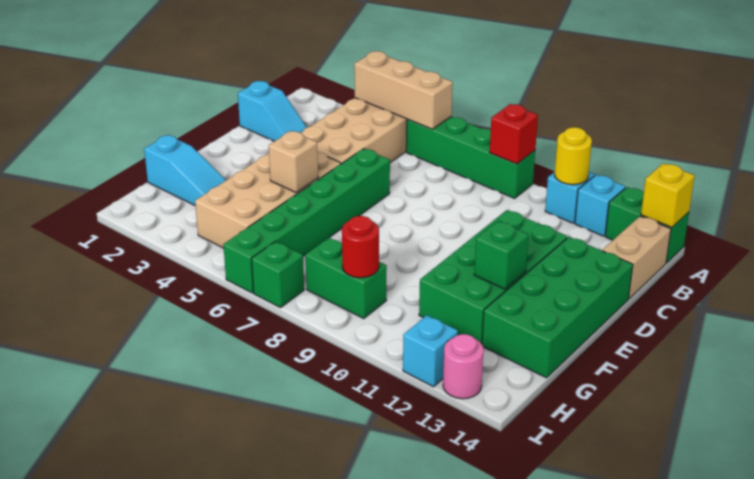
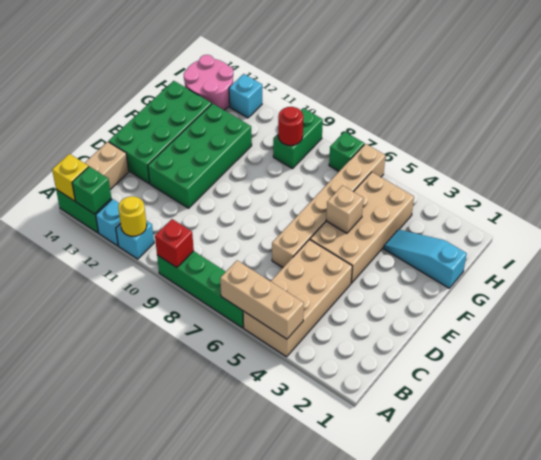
cyan 1x2 slope [238,81,307,141] -> none
green 1x6 brick [223,149,390,293] -> tan 1x6 brick [272,144,386,268]
green 1x1 brick [474,221,529,289] -> green 1x1 brick moved to [72,166,111,214]
green 1x2 brick [306,238,387,318] -> green 1x2 brick turned to [273,108,323,169]
pink 1x1 round brick [443,334,484,399] -> pink 2x2 round brick [184,55,233,110]

